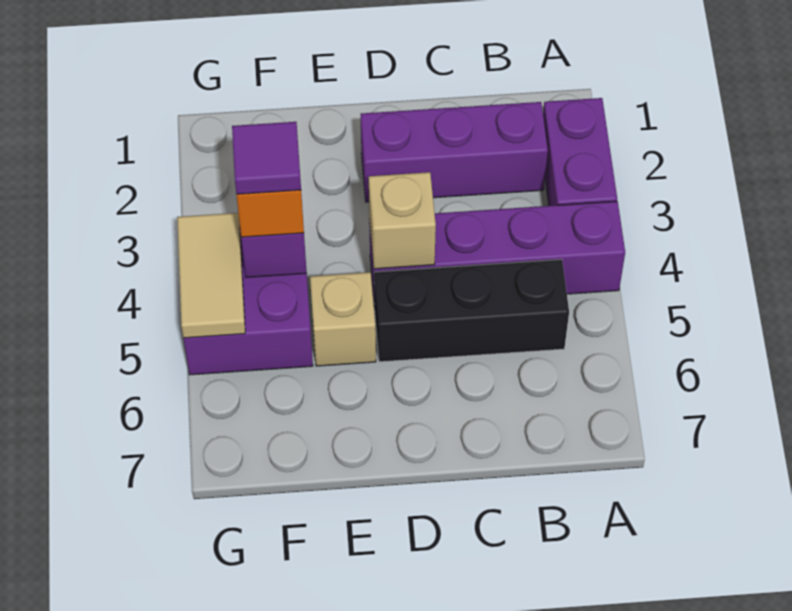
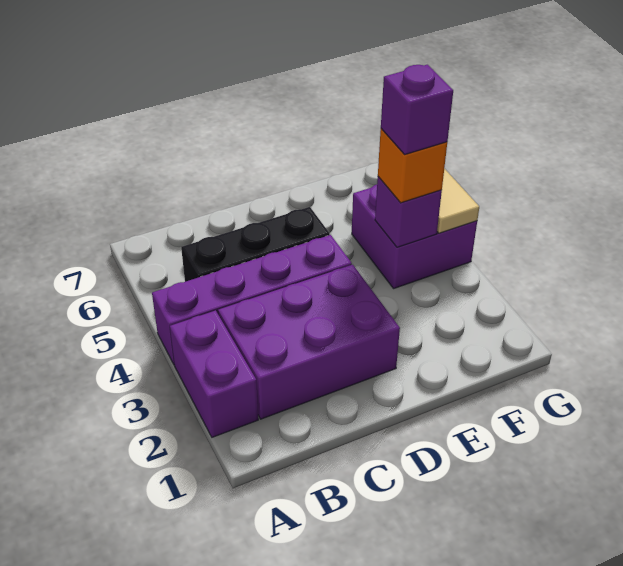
purple 1x3 brick [361,102,548,202] -> purple 2x3 brick [218,265,400,419]
tan 1x1 brick [369,172,436,269] -> none
tan 1x1 brick [310,272,376,366] -> none
purple 1x1 tile [232,122,301,194] -> purple 1x1 brick [381,65,453,154]

